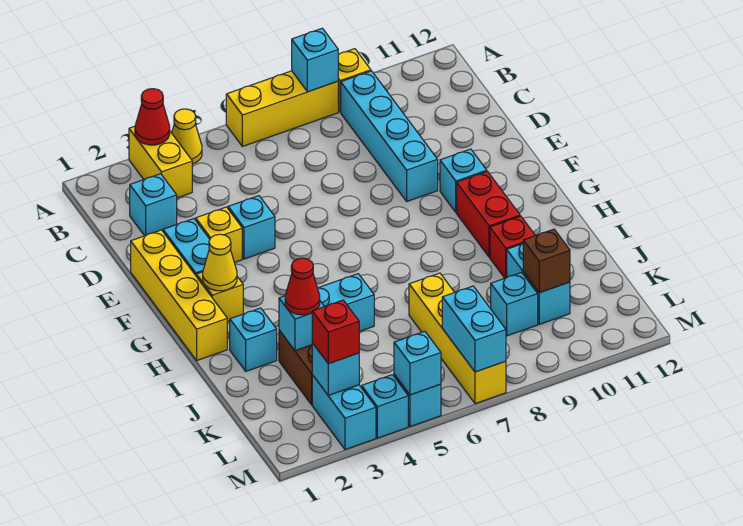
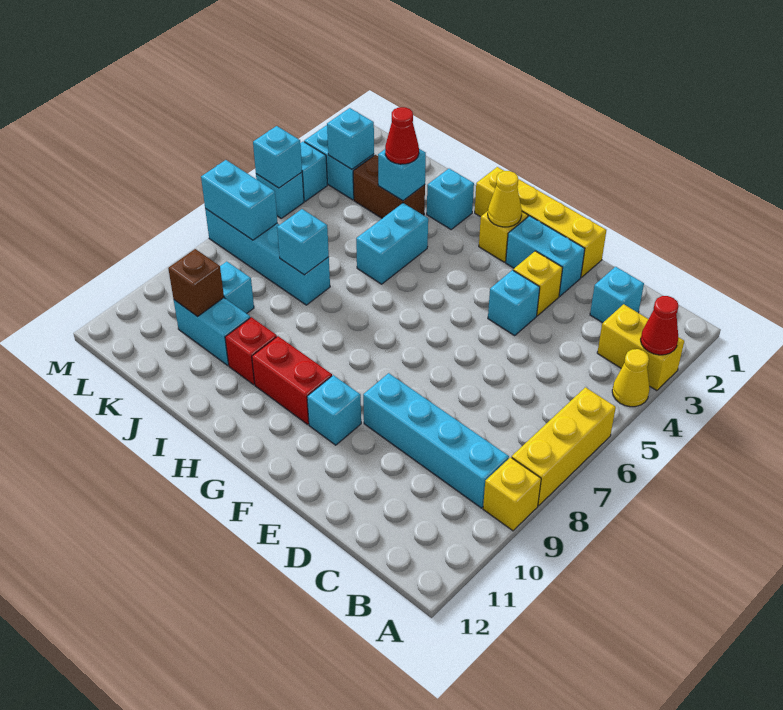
cyan 1x1 brick [292,28,339,92] -> cyan 1x1 brick moved to [277,209,329,275]
yellow 1x4 brick [409,273,506,404] -> cyan 1x4 brick [205,209,330,305]
red 1x1 brick [312,300,359,364] -> none

